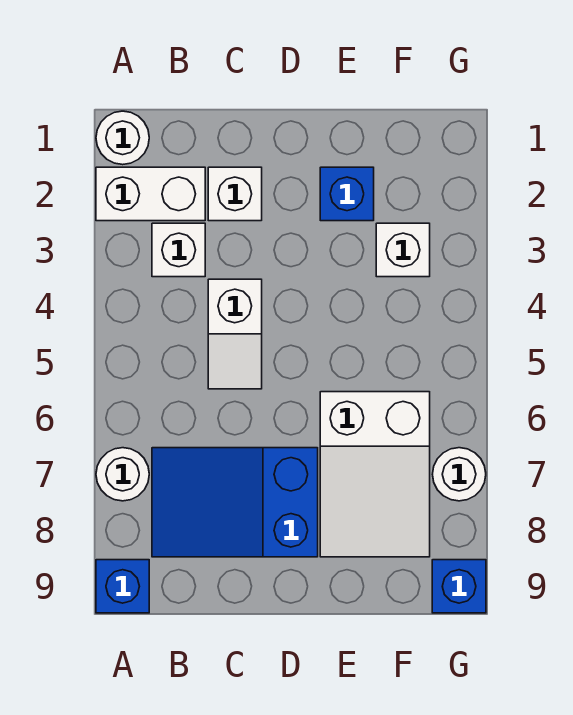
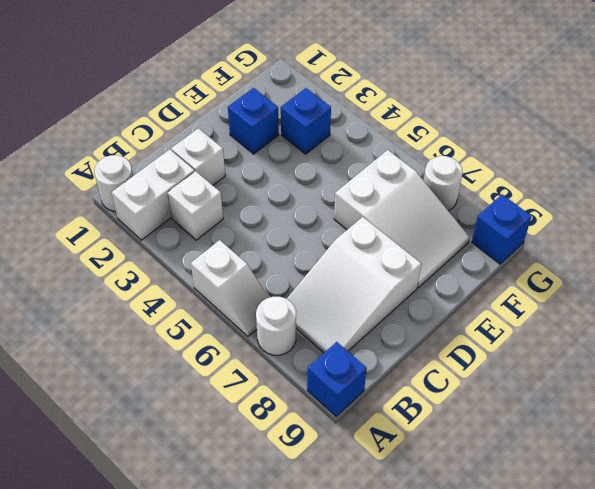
blue 2x3 slope [152,448,318,557] -> white 2x3 slope [287,217,421,353]
white 1x2 slope [208,279,262,389] -> white 1x2 slope moved to [191,240,269,336]
white 1x1 brick [376,223,430,277] -> blue 1x1 brick [281,88,331,154]

